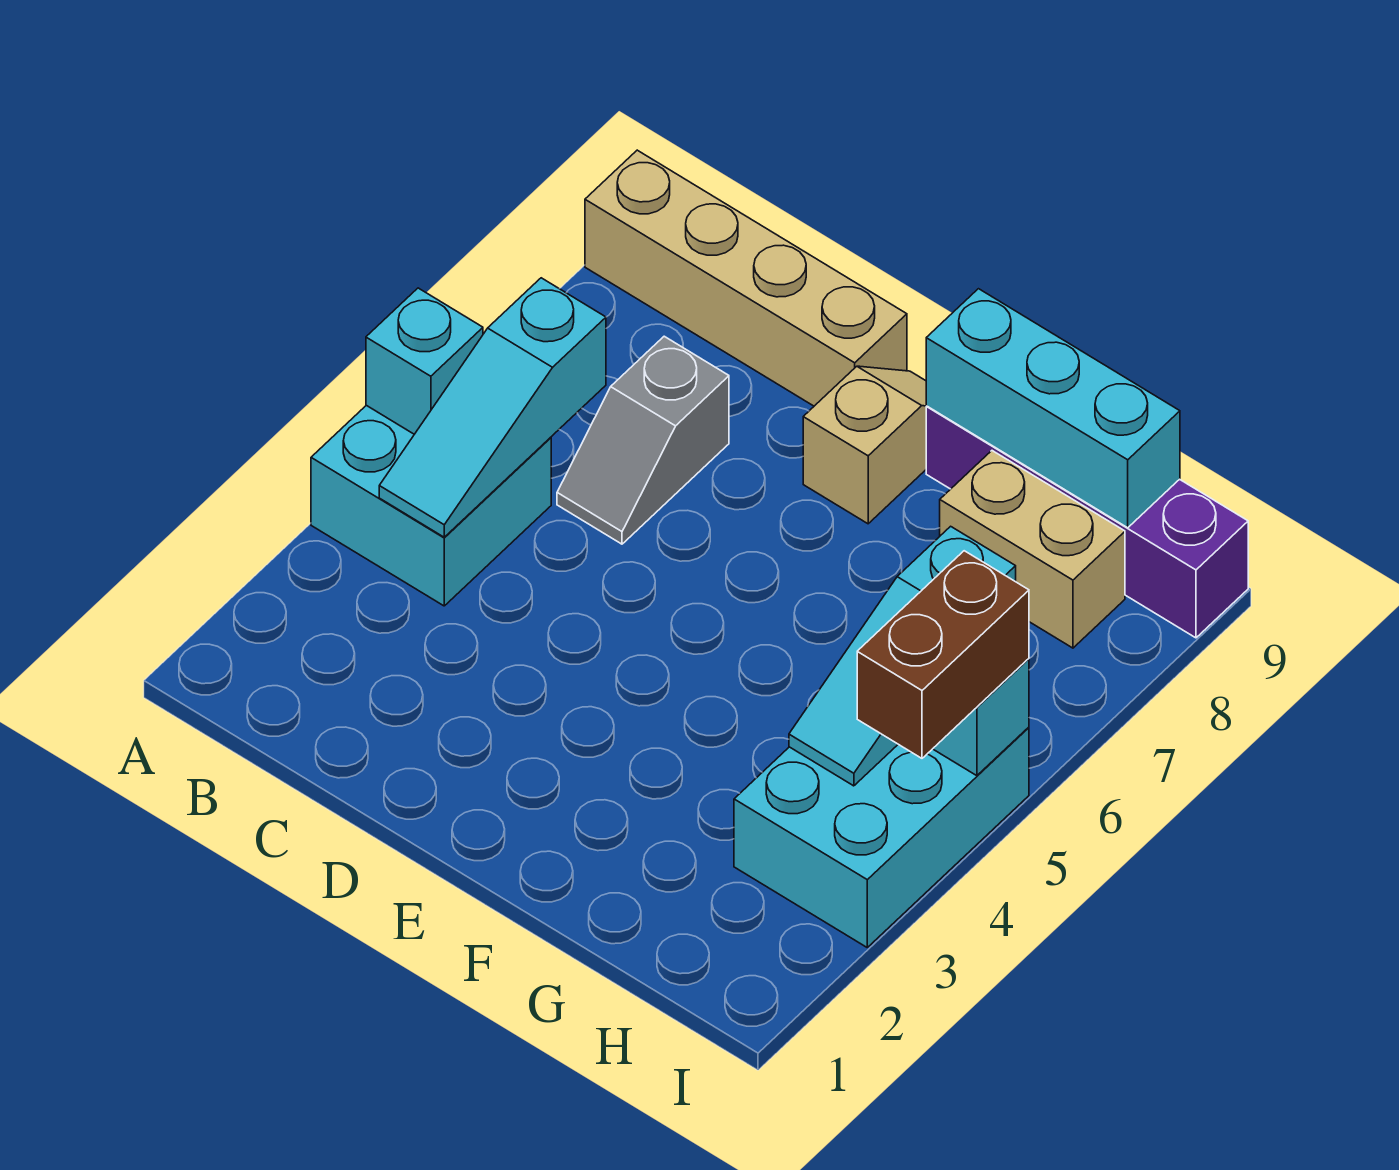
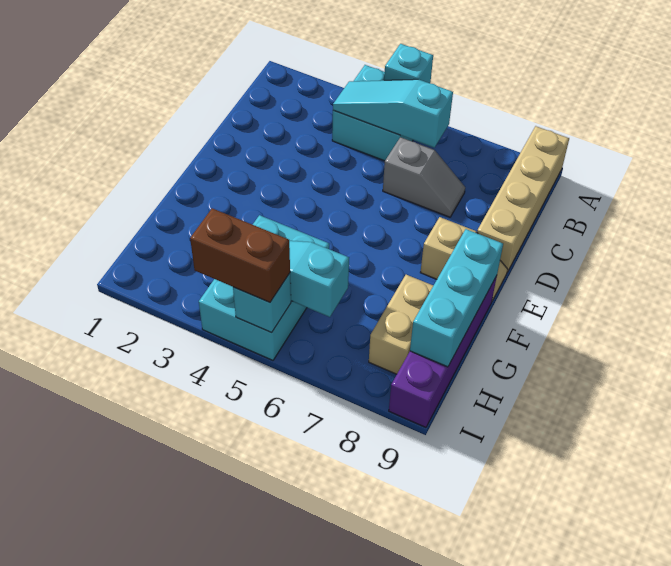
grey 1x2 slope [557,336,729,544] -> grey 1x2 slope turned to [383,137,465,217]
cyan 2x3 brick [734,727,1029,947] -> cyan 2x3 brick turned to [199,215,329,360]

